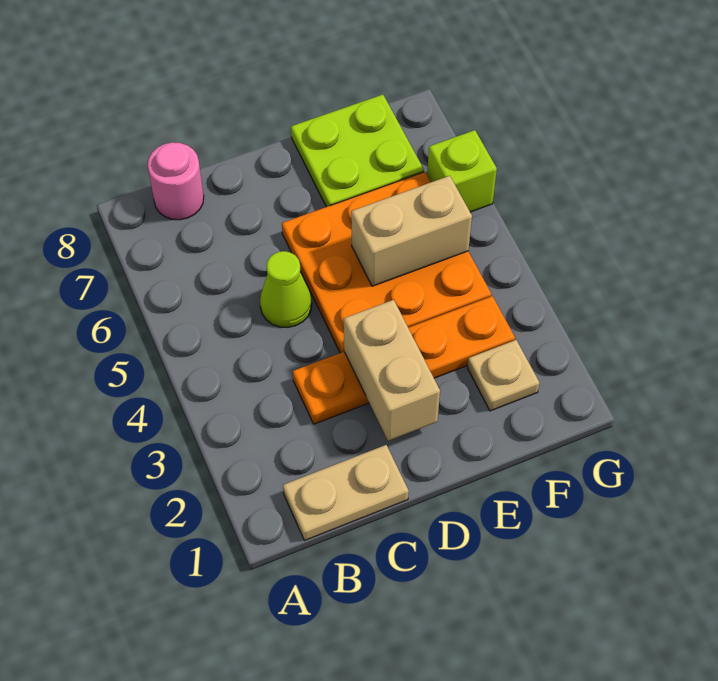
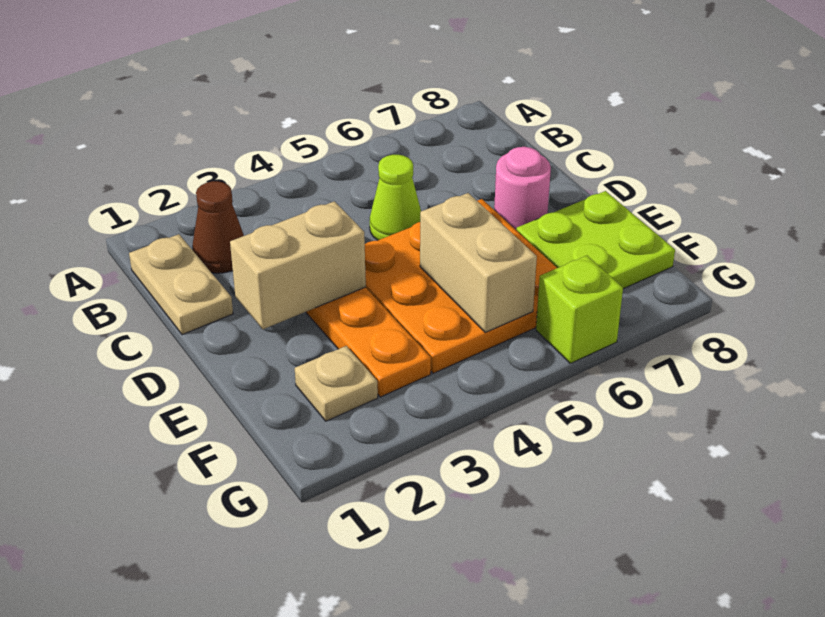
none -> brown 1x1 cone [192,181,244,273]
pink 1x1 round brick [148,142,204,220] -> pink 1x1 round brick moved to [494,147,551,230]

